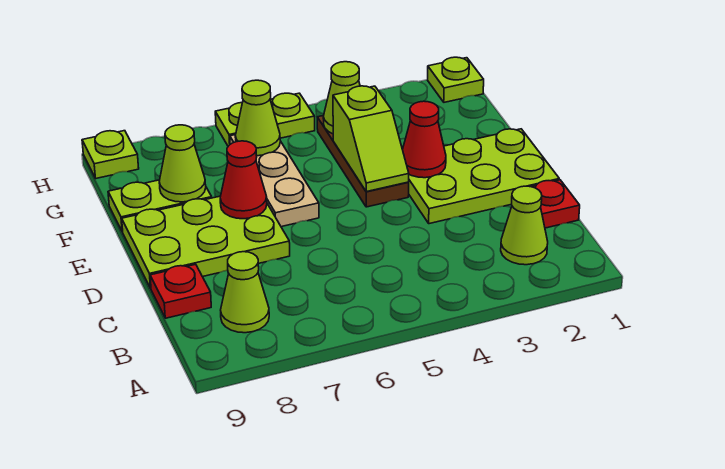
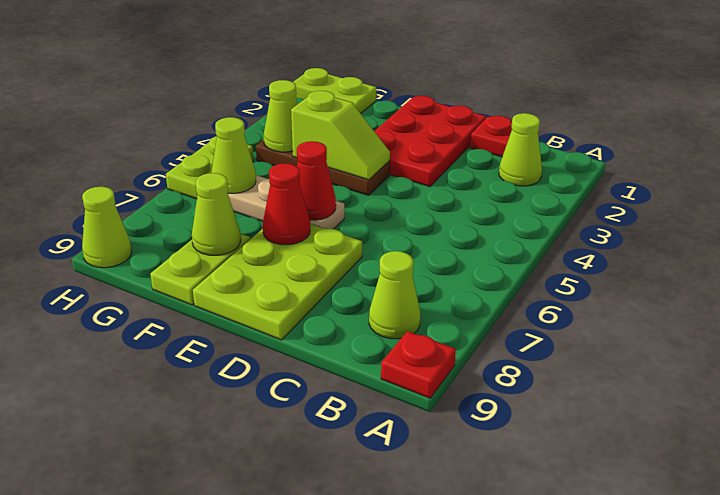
red 1x1 plate [150,264,211,318] -> red 1x1 plate moved to [381,331,456,398]
lime 2x3 plate [408,129,559,224] -> red 2x3 plate [374,96,486,187]
red 1x1 cone [403,101,446,178] -> red 1x1 cone moved to [297,141,336,220]
lime 1x1 plate [428,57,484,102] -> lime 1x2 plate [293,68,376,113]
lime 1x1 plate [82,131,139,178] -> lime 1x1 cone [82,187,132,268]

